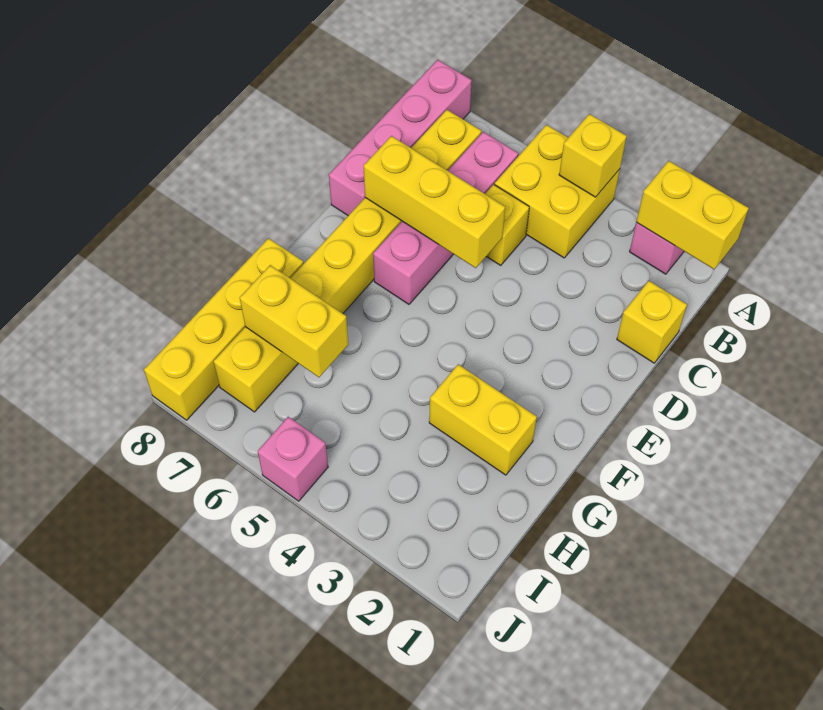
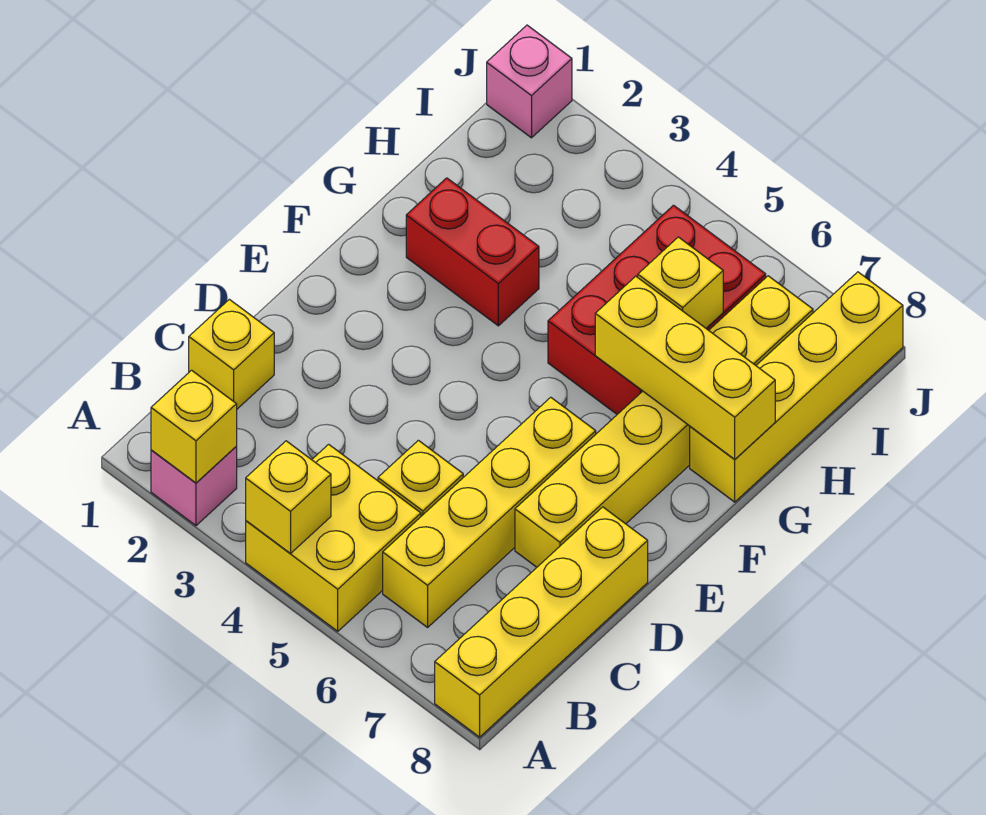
yellow 1x2 brick [636,161,749,269] -> yellow 1x1 brick [151,370,237,483]
pink 1x4 brick [329,60,472,215] -> yellow 1x4 brick [435,507,648,737]
pink 1x4 brick [373,132,518,304] -> yellow 1x4 brick [383,397,596,627]
yellow 1x8 brick [214,110,481,412] -> yellow 1x6 brick [515,276,813,567]
yellow 1x3 brick [364,136,505,268] -> yellow 1x3 brick moved to [595,276,775,459]
yellow 1x2 brick [429,364,537,475] -> red 1x2 brick [406,178,539,326]
none -> red 2x3 brick [548,205,766,414]
yellow 1x2 brick [240,265,348,377] -> yellow 1x1 brick [638,237,723,328]
pink 1x1 brick [258,417,328,501] -> pink 1x1 brick moved to [487,25,572,138]

